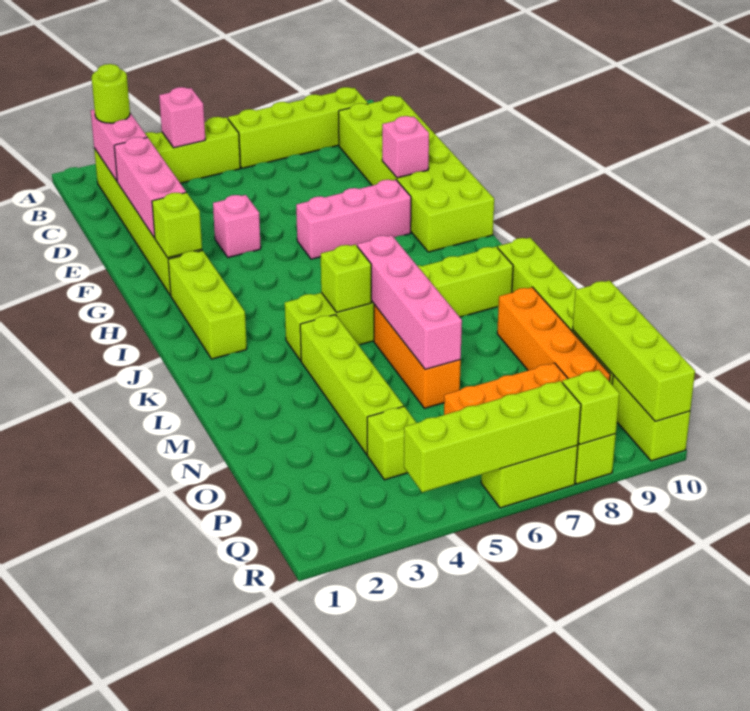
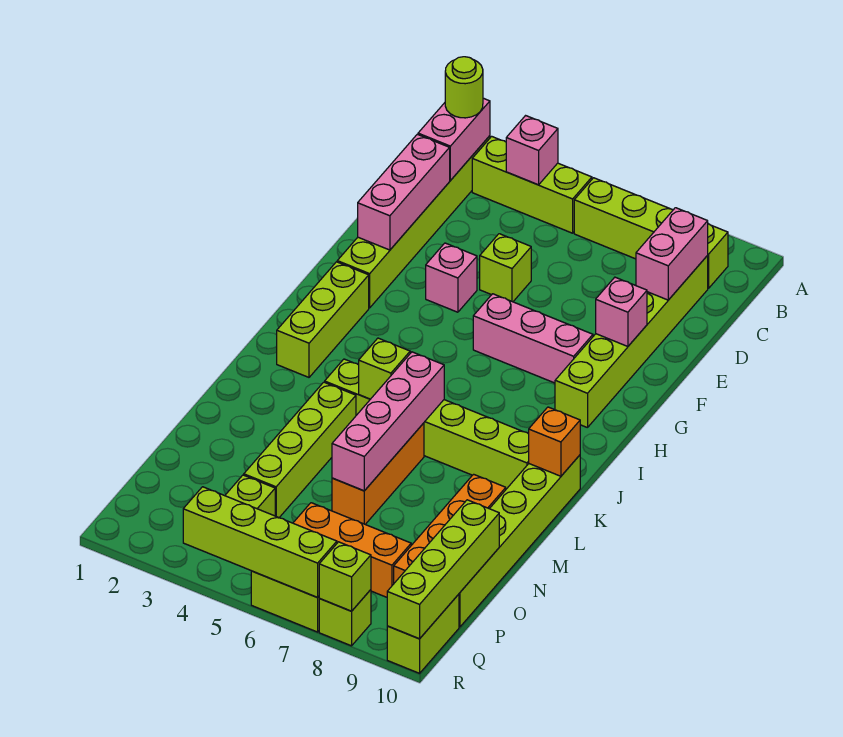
lime 2x6 brick [339,96,494,252] -> lime 1x6 brick [555,256,708,428]
none -> pink 1x2 brick [636,208,708,300]
lime 1x1 brick [152,193,202,258] -> lime 1x1 brick moved to [480,234,531,302]
none -> orange 1x1 brick [529,407,580,476]

